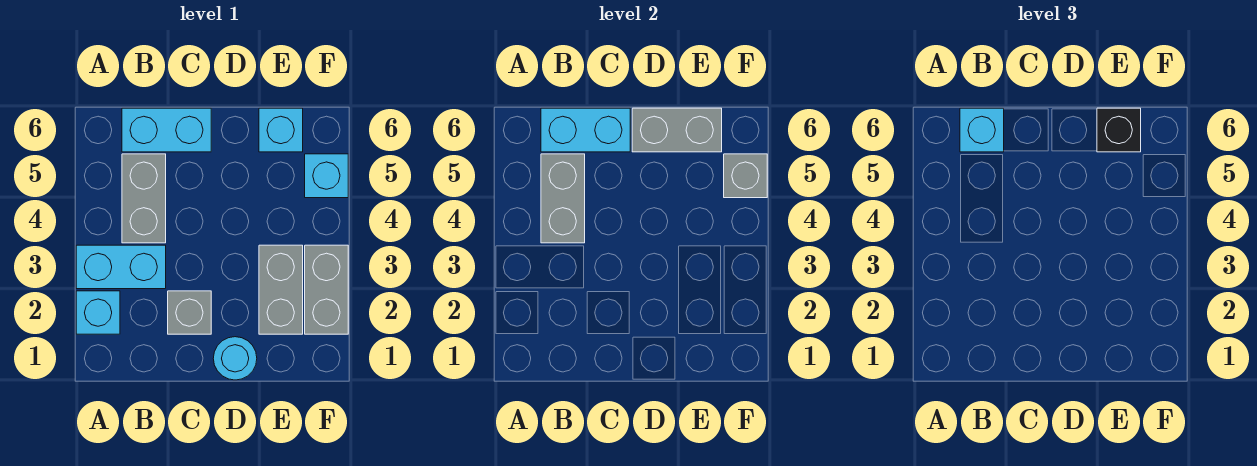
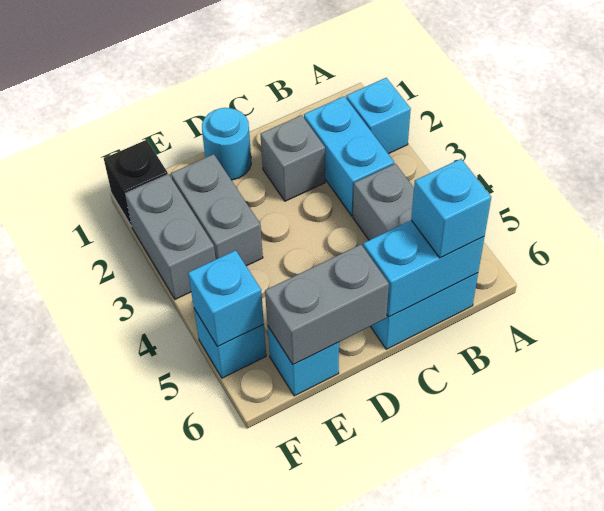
cyan 1x2 brick [76,245,166,289] -> cyan 1x2 brick turned to [304,96,394,216]
grey 1x2 brick [541,154,585,243] -> none
black 1x1 brick [1097,108,1141,152] -> black 1x1 brick moved to [104,140,168,226]
grey 1x1 brick [724,154,767,198] -> cyan 1x1 brick [188,250,264,347]

